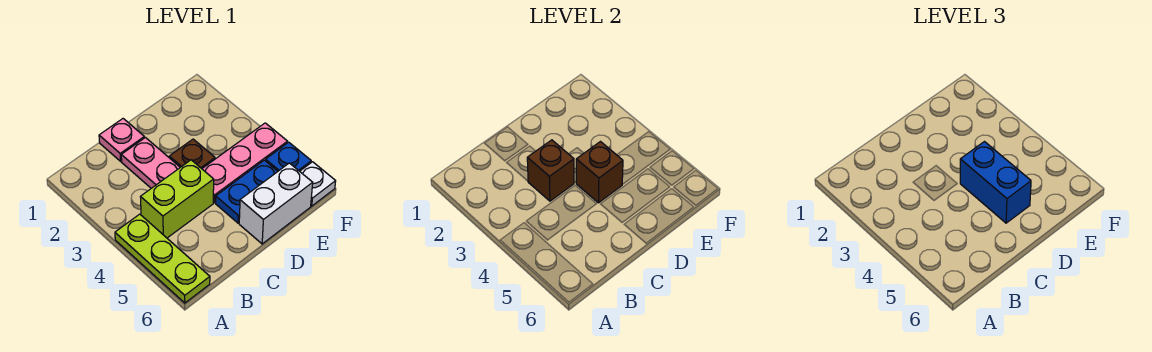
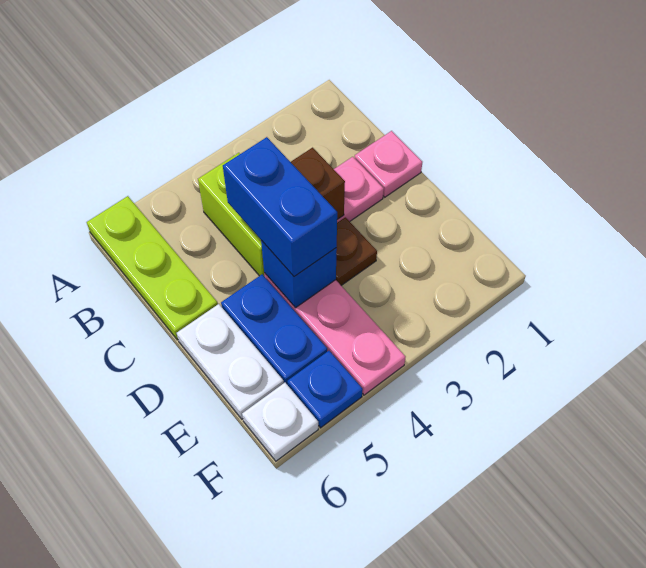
lime 1x3 plate [115,214,210,303] -> lime 1x3 plate turned to [87,196,218,340]
brown 1x1 brick [576,142,623,203] -> blue 1x1 brick [261,241,337,308]
blue 1x2 brick [960,142,1031,223] -> blue 1x2 brick turned to [223,137,337,276]
white 1x2 brick [239,163,313,244] -> white 1x2 plate [177,304,284,419]

